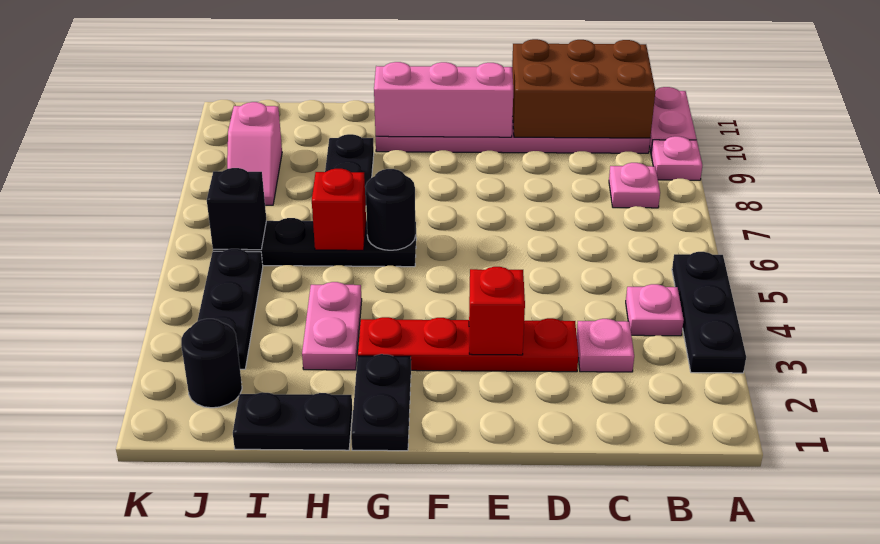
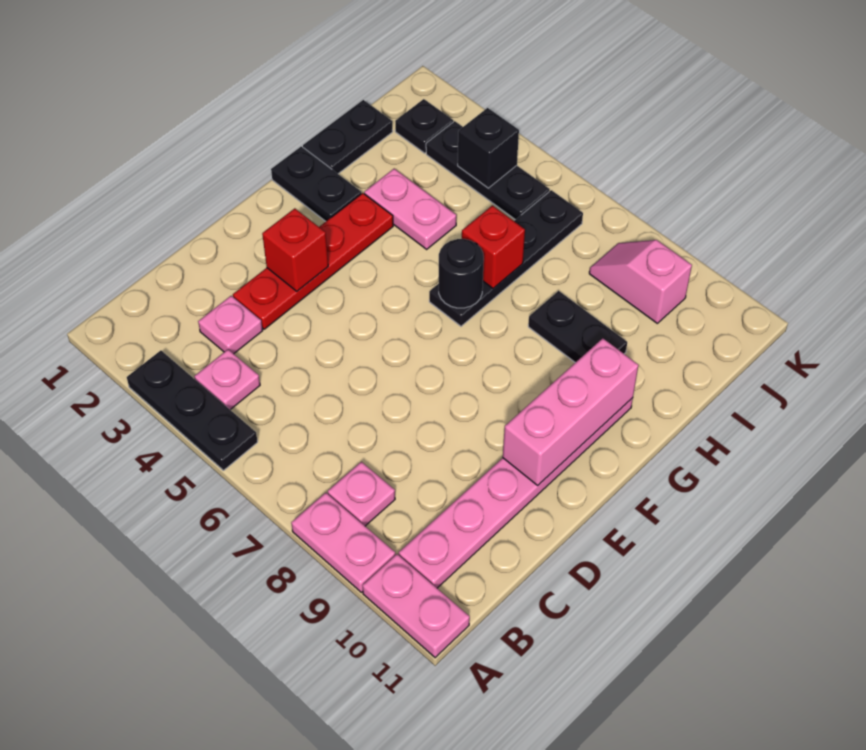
pink 1x1 plate [651,136,702,180] -> pink 1x2 plate [291,493,395,592]
brown 2x3 brick [512,39,655,138] -> none
black 1x1 round brick [181,319,242,408] -> black 1x1 plate [395,99,453,153]
black 1x1 brick [207,168,266,250] -> black 1x1 brick moved to [458,108,519,188]

